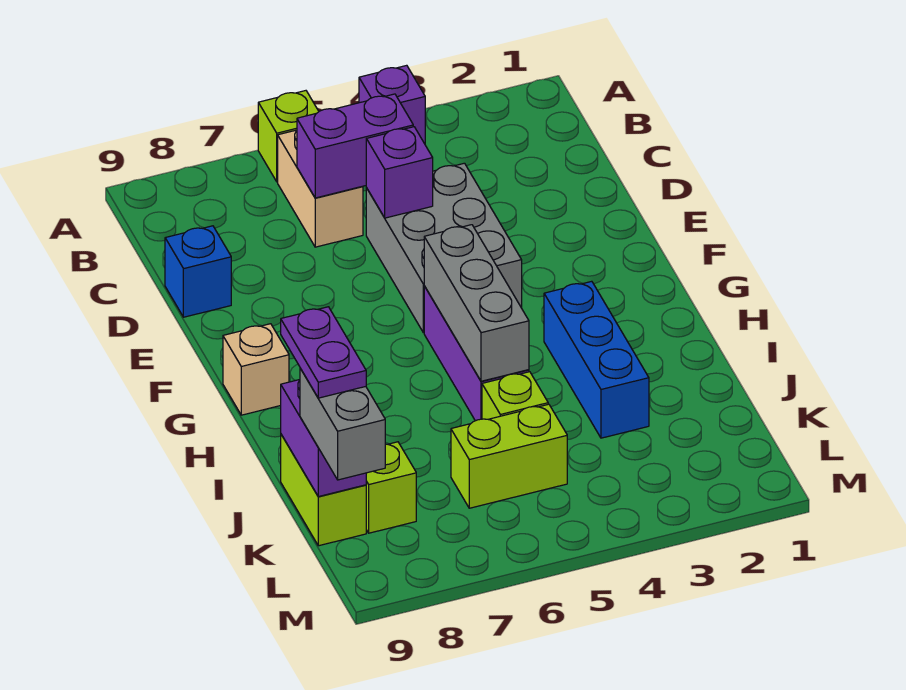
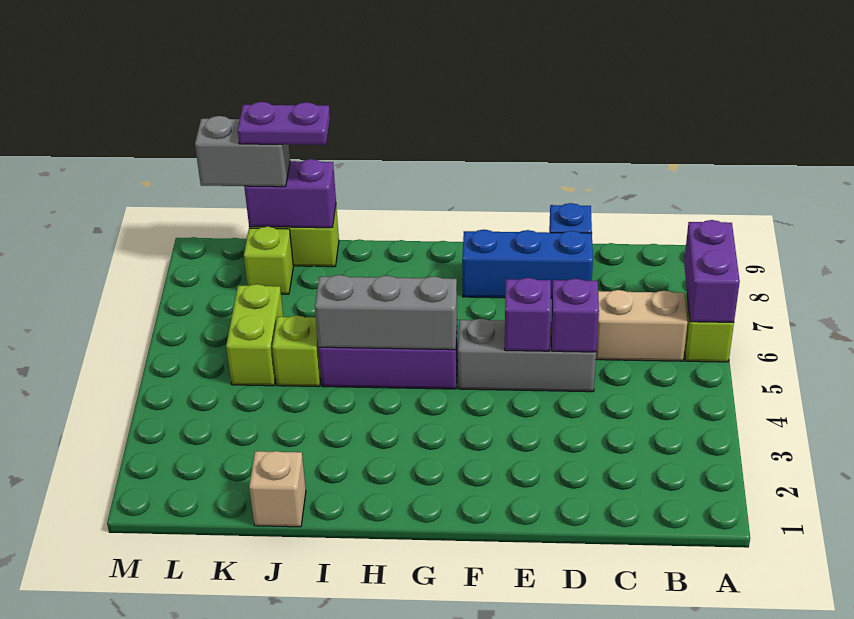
purple 1x1 brick [359,65,425,144] -> purple 1x1 brick moved to [505,278,551,351]
purple 1x2 brick [297,94,413,198] -> purple 1x2 brick moved to [684,220,740,322]
grey 2x3 brick [366,163,522,333] -> grey 1x3 brick [458,319,596,392]
tan 1x1 brick [223,324,289,415] -> tan 1x1 brick moved to [249,451,306,527]
blue 1x3 brick [544,281,649,438] -> blue 1x3 brick moved to [462,230,593,298]

